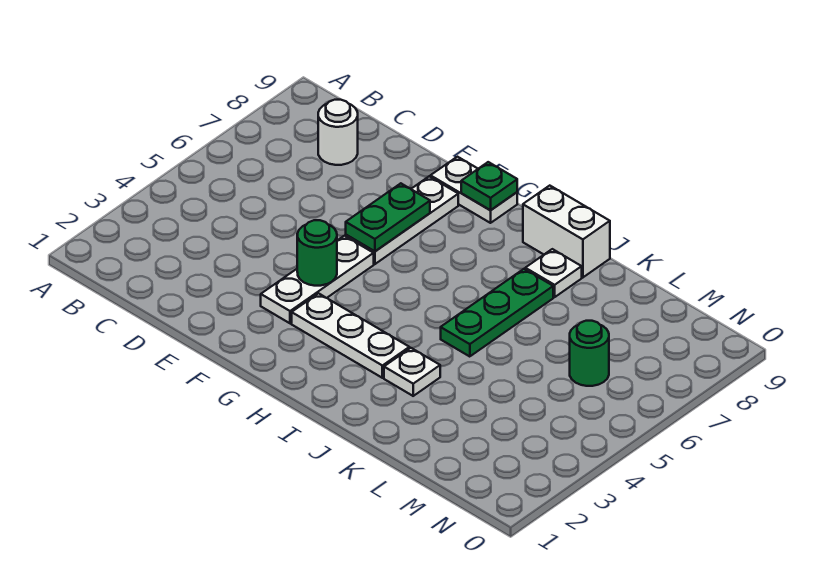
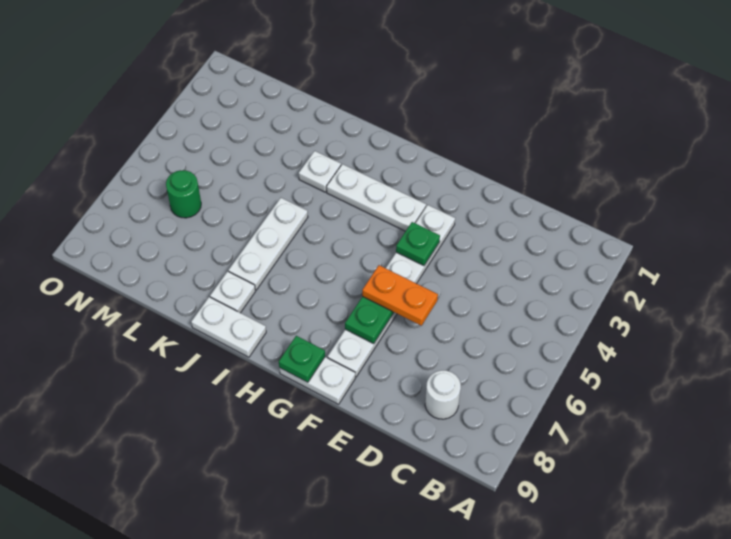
none -> orange 1x2 plate [362,265,438,326]
green 1x1 round brick [297,220,337,286] -> green 1x1 plate [396,222,440,266]
white 1x2 brick [523,186,610,277] -> white 1x2 plate [191,297,266,357]
green 1x3 plate [441,269,553,357] -> white 1x3 plate [228,198,308,290]

